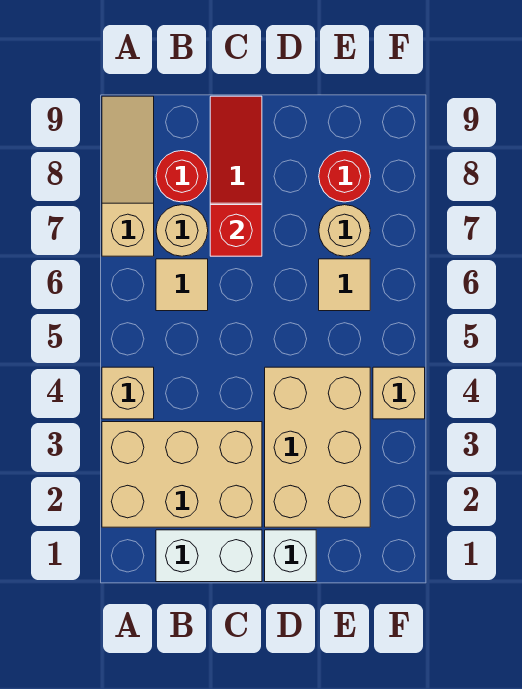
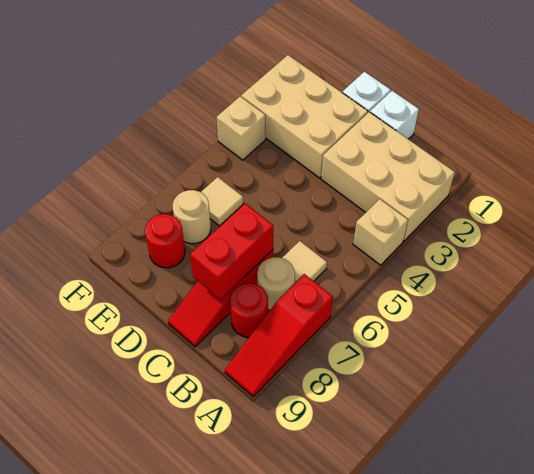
tan 1x3 slope [102,96,154,256] -> red 1x3 slope [225,274,333,397]
white 1x2 brick [156,530,262,582] -> white 1x1 brick [370,91,419,139]
red 1x1 brick [210,205,262,256] -> red 1x2 brick [190,203,273,300]
tan 2x3 brick [265,367,370,527] -> tan 2x3 brick turned to [241,55,368,178]

